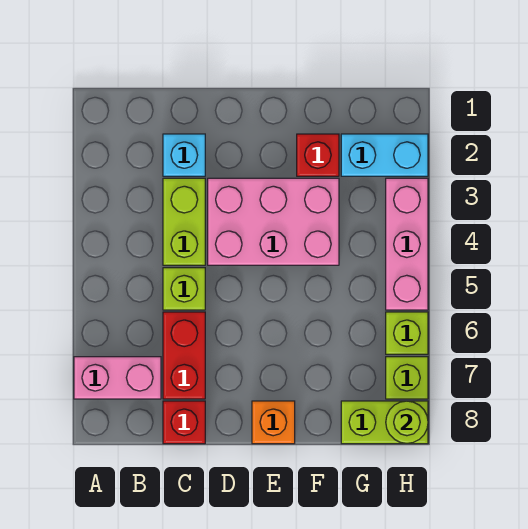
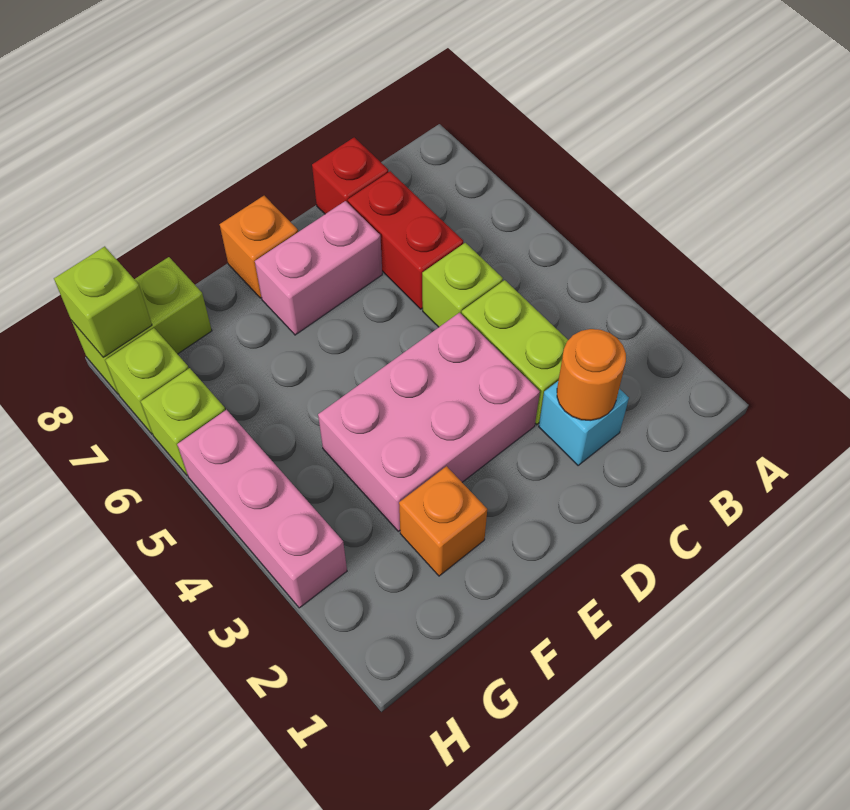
pink 1x2 brick [74,357,161,399] -> pink 1x2 brick moved to [255,201,382,335]
none -> orange 1x1 round brick [557,329,626,421]
red 1x1 brick [297,134,339,176] -> orange 1x1 brick [399,466,487,576]
cyan 1x2 brick [341,134,428,176] -> none
lime 1x1 round brick [386,401,428,443] -> lime 1x1 brick [54,246,152,357]

